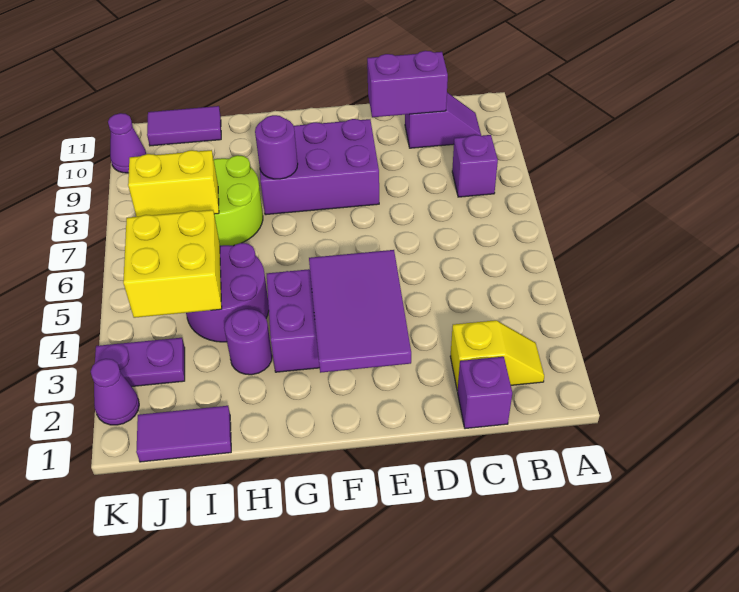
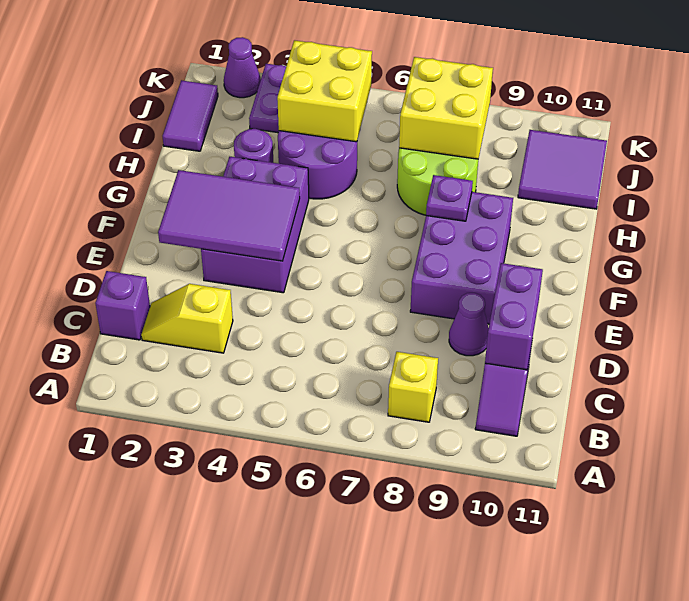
yellow 1x2 slope [450,320,544,391] -> yellow 1x2 slope turned to [141,284,233,353]
purple 1x1 brick [452,135,498,197] -> yellow 1x1 brick [388,352,438,422]
purple 1x1 round brick [255,115,298,179] -> purple 1x1 plate [426,175,473,221]
yellow 1x2 brick [128,150,219,217] -> yellow 2x2 brick [399,57,493,159]
purple 1x2 tile [147,106,221,146] -> purple 2x2 tile [518,130,607,209]
purple 1x1 cone [108,113,146,173] -> purple 1x1 cone moved to [449,293,489,356]

